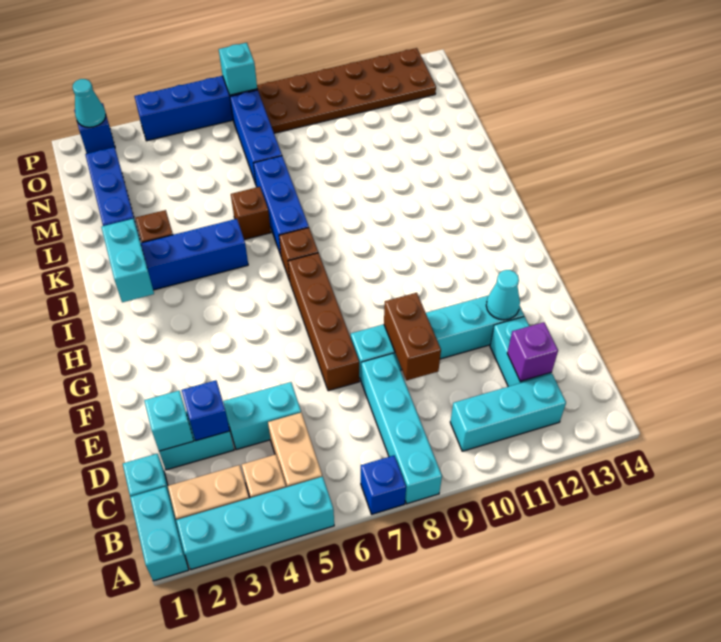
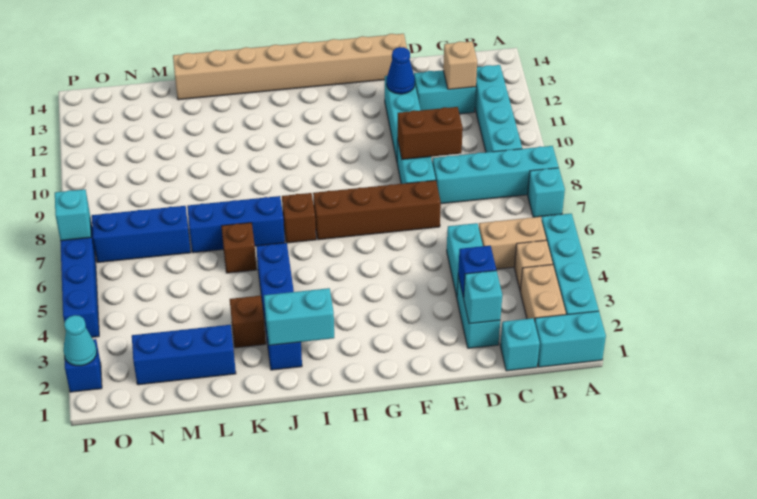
blue 1x1 brick [361,456,406,514] -> cyan 1x1 brick [528,168,565,217]
cyan 1x3 brick [450,374,566,451] -> cyan 1x4 brick [475,65,522,152]
purple 1x1 brick [507,322,558,381] -> tan 1x1 brick [443,41,477,89]
cyan 1x1 cone [486,270,520,320] -> blue 1x1 cone [387,47,415,94]
none -> tan 1x8 brick [173,34,407,100]
brown 2x6 plate [257,48,436,133] -> none

